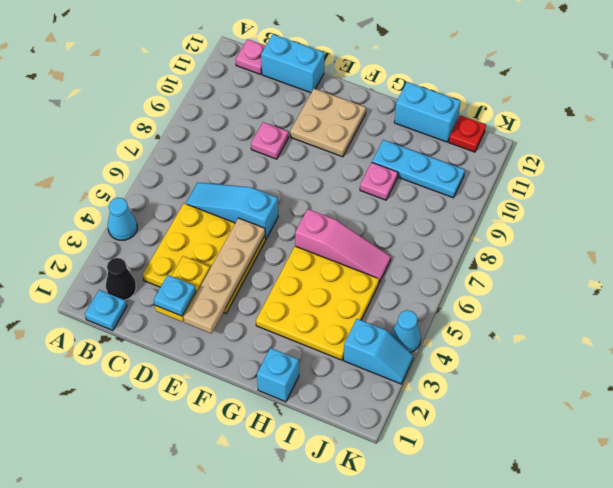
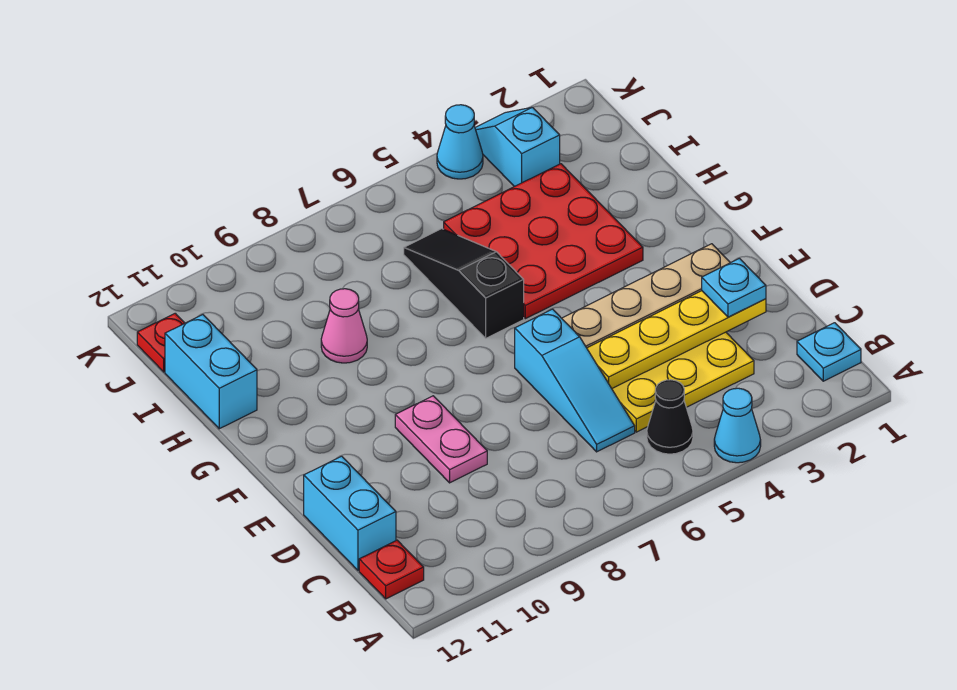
black 1x1 cone [106,258,136,300] -> black 1x1 cone moved to [647,380,693,454]
pink 1x1 plate [236,39,265,74] -> red 1x1 plate [359,540,424,599]
yellow 1x2 plate [155,256,210,322] -> yellow 1x4 plate [587,291,766,388]
pink 1x1 plate [251,122,288,159] -> pink 1x2 plate [395,396,487,483]
tan 2x2 plate [290,89,366,157] -> none
yellow 3x3 plate [256,246,379,360] -> red 3x3 plate [444,164,643,319]
pink 1x3 slope [295,209,391,283] -> black 1x3 slope [404,229,524,338]
cyan 1x1 brick [257,348,299,402] -> none
pink 1x1 plate [360,163,398,200] -> pink 1x1 cone [321,289,367,363]
cyan 1x3 plate [372,140,465,198] -> none

